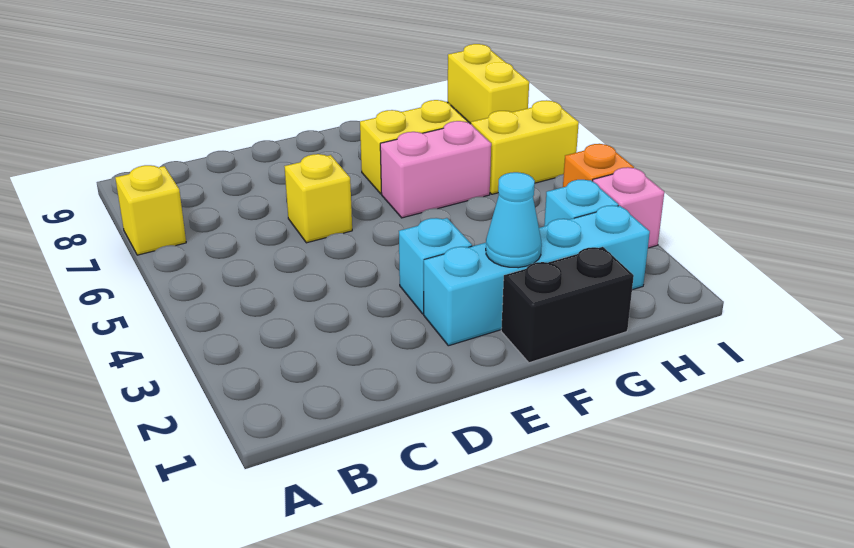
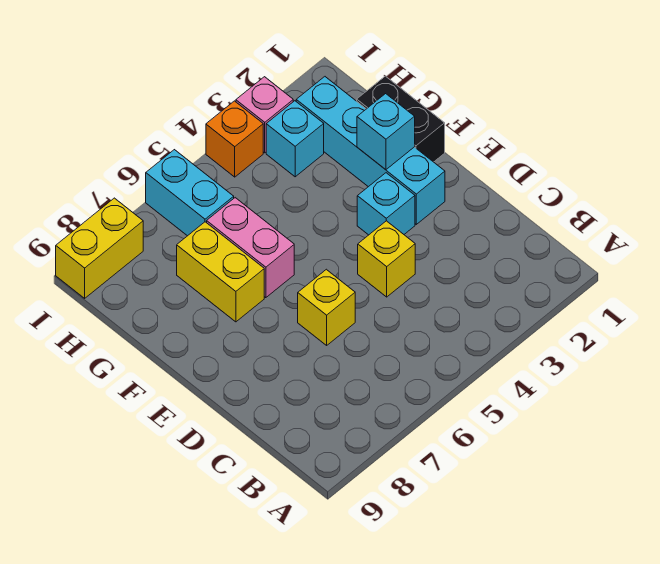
yellow 1x1 brick [115,165,186,255] -> yellow 1x1 brick moved to [358,221,415,297]
cyan 1x1 cone [486,172,542,268] -> cyan 1x1 brick [357,94,415,170]
yellow 1x2 brick [471,100,579,194] -> cyan 1x2 brick [146,150,234,236]

